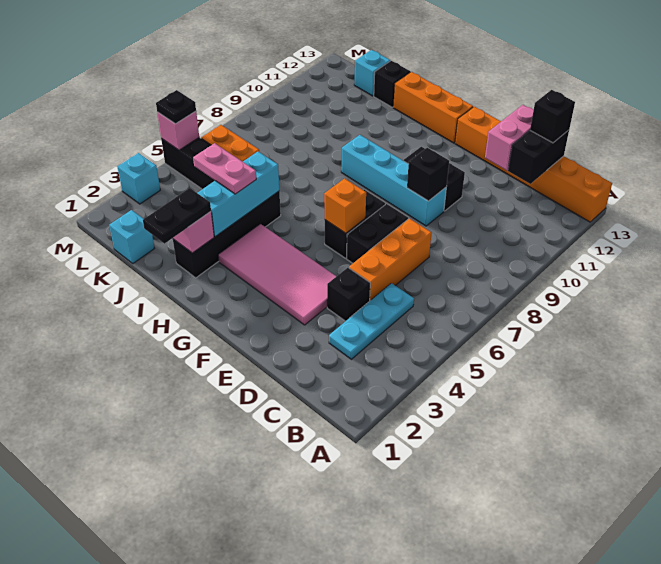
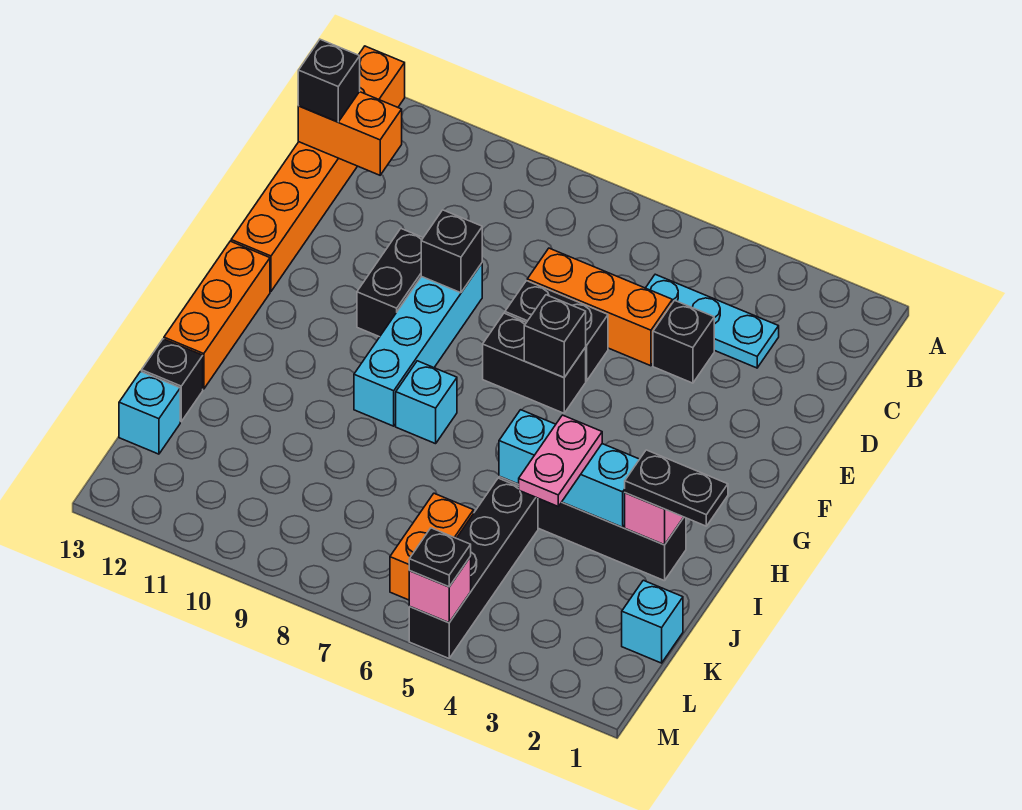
black 1x2 brick [508,130,569,184] -> orange 1x2 brick [298,92,402,175]
pink 1x2 brick [485,105,533,170] -> none
pink 2x4 tile [218,224,336,325] -> none
orange 1x1 brick [324,179,366,233] -> black 1x1 brick [524,295,586,377]
cyan 1x1 brick [118,153,160,204] -> cyan 1x1 brick moved to [396,361,457,444]

